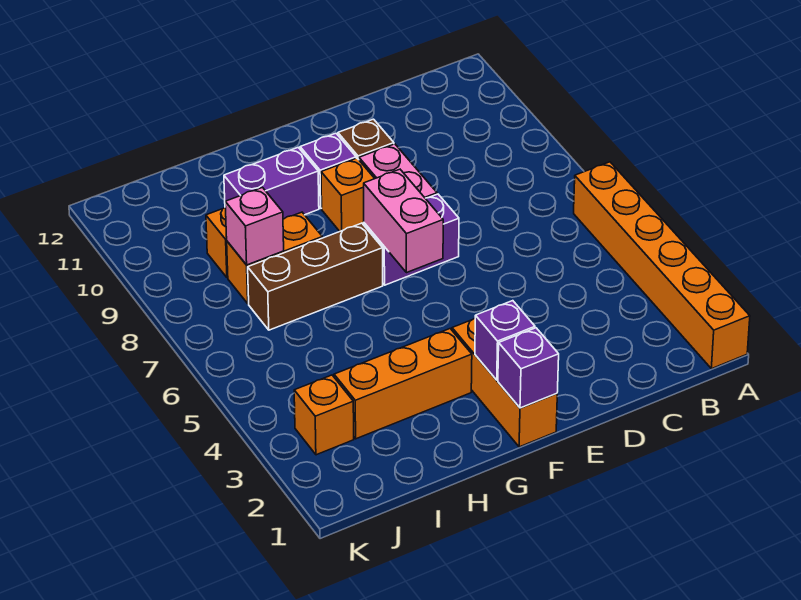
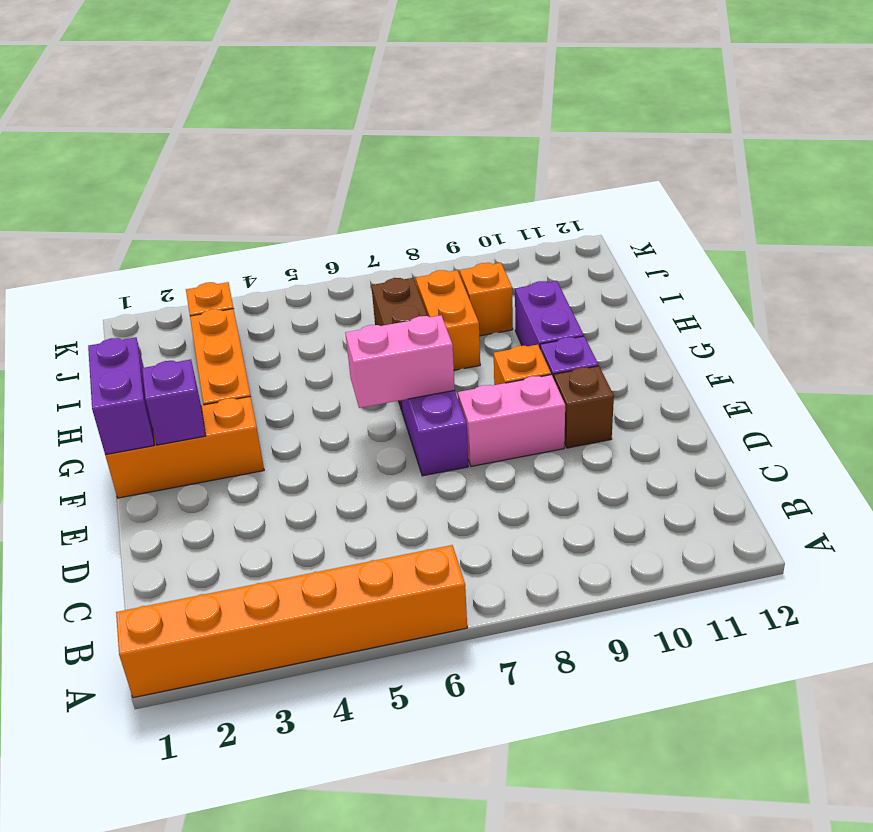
purple 1x1 brick [498,328,559,408] -> purple 1x2 brick [88,337,154,455]
pink 1x1 brick [225,187,284,265] -> none

